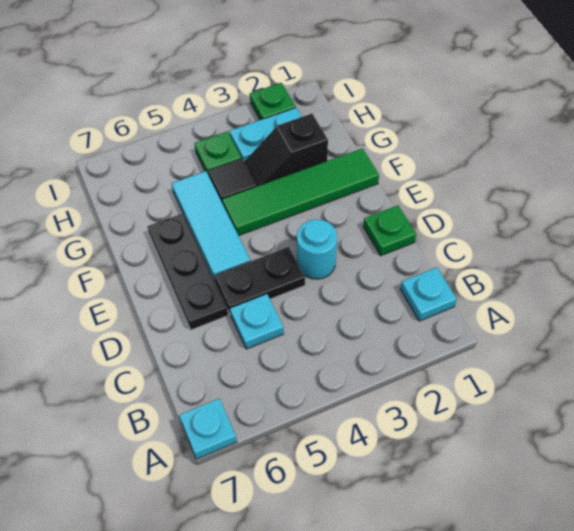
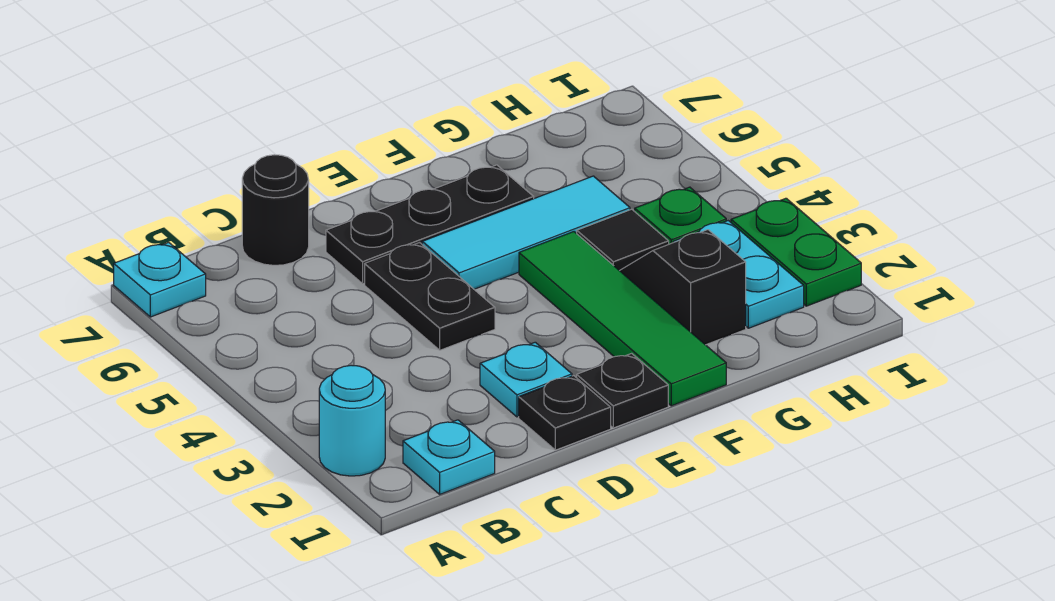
cyan 1x1 plate [230,294,284,349] -> cyan 1x1 plate moved to [480,342,572,417]
none -> black 1x1 round brick [242,155,309,265]
green 1x1 plate [363,205,416,256] -> black 1x1 plate [519,376,611,450]
cyan 1x1 round brick [297,219,337,279] -> cyan 1x1 round brick moved to [319,365,385,476]
none -> black 1x1 plate [577,353,668,428]
green 1x1 plate [250,83,296,120] -> green 1x2 plate [731,198,861,306]

